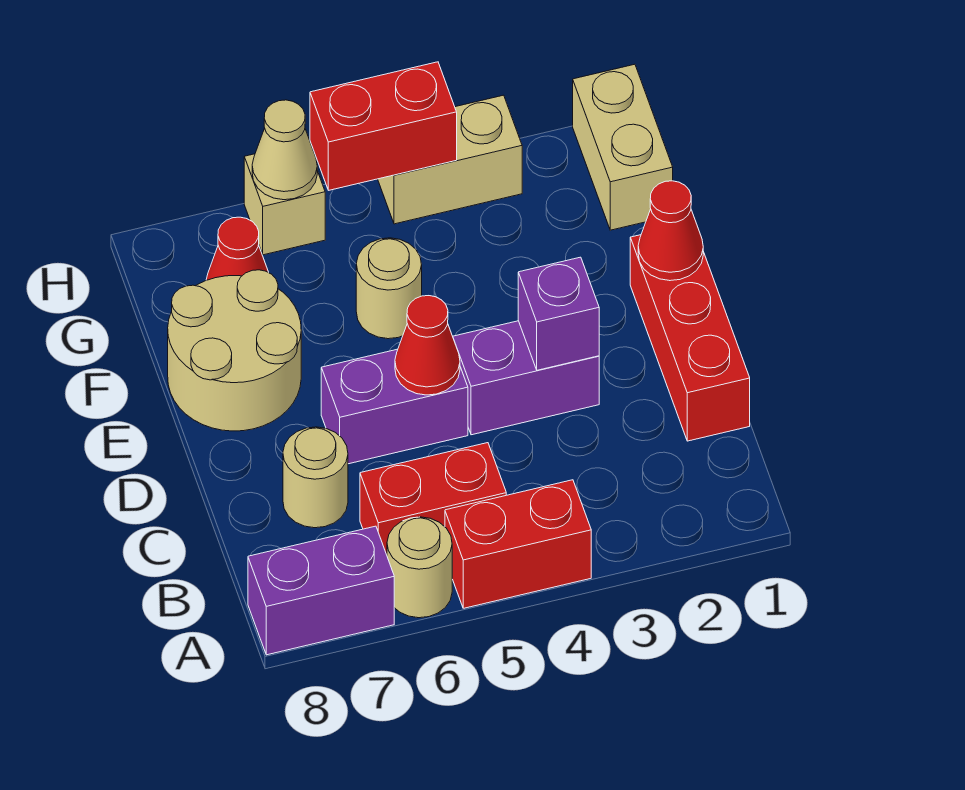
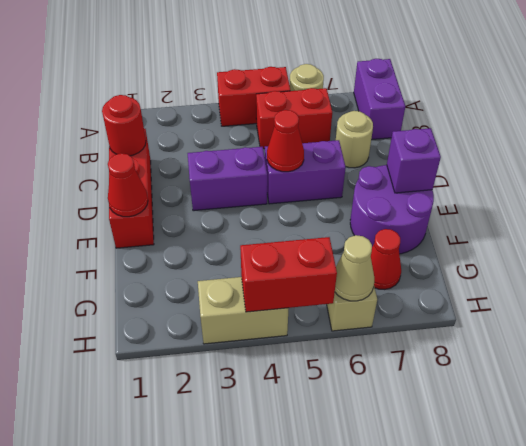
purple 1x2 brick [248,526,394,655] -> purple 1x2 brick turned to [354,59,405,140]
none -> red 1x1 round brick [102,95,146,156]
purple 1x1 brick [518,257,599,370] -> purple 1x1 brick moved to [387,128,441,193]
tan 2x2 round brick [168,270,301,431] -> purple 2x2 round brick [350,165,434,254]
tan 1x1 round brick [356,238,422,339] -> none
tan 1x2 brick [573,64,673,230] -> none

